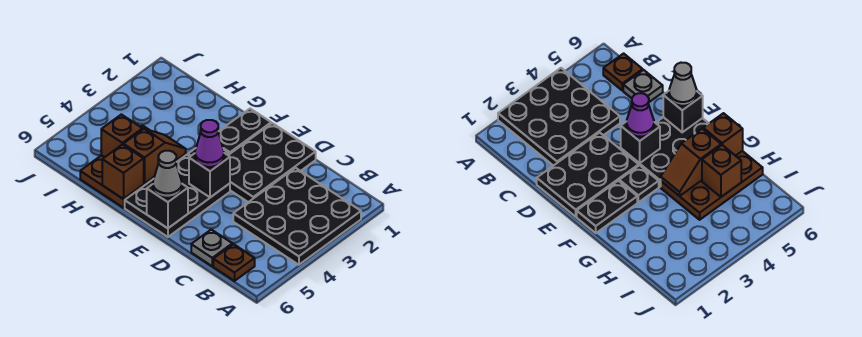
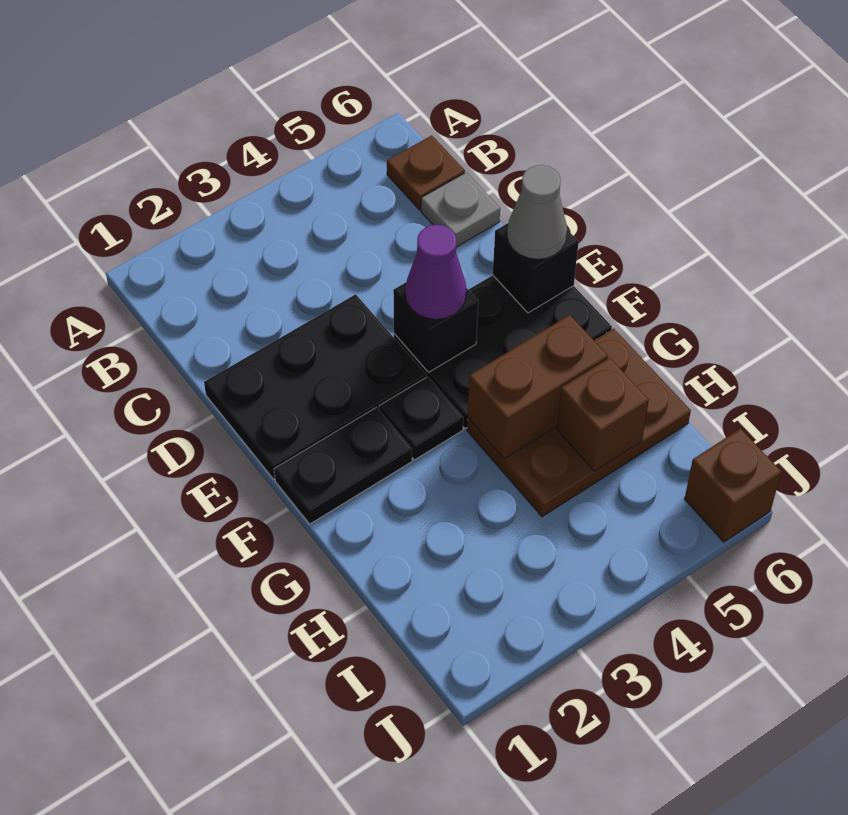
black 3x3 plate [233,168,361,265] -> none
brown 1x2 slope [123,129,186,183] -> brown 1x2 brick [468,315,608,459]
brown 1x1 brick [102,144,144,199] -> brown 1x1 brick moved to [684,429,781,542]

